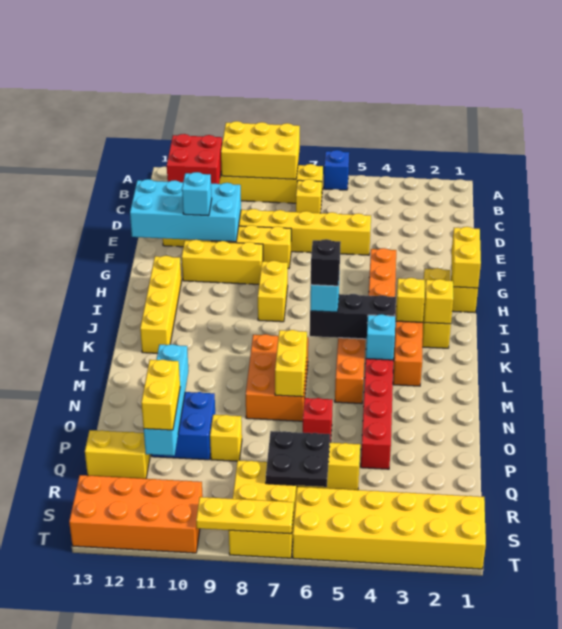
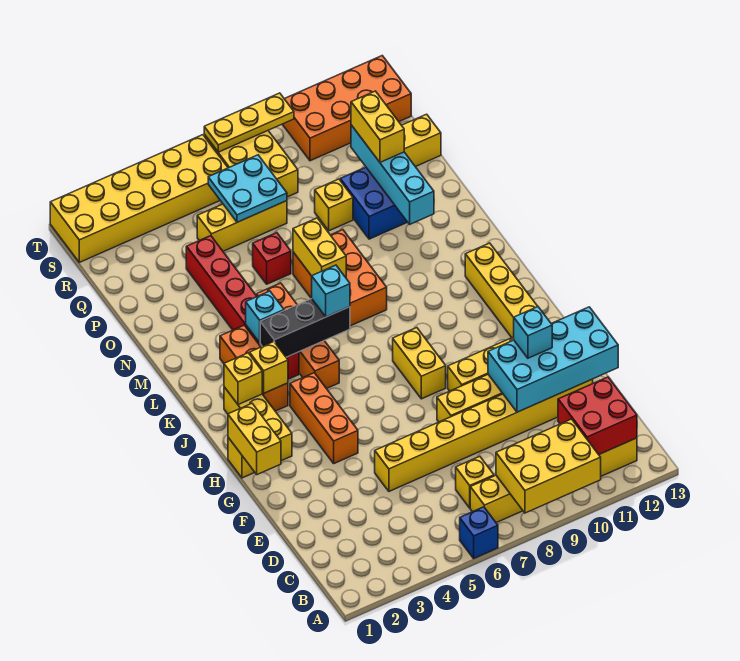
black 1x1 brick [311,239,341,286] -> none
black 2x2 plate [266,431,330,487] -> cyan 2x2 plate [208,155,287,222]

